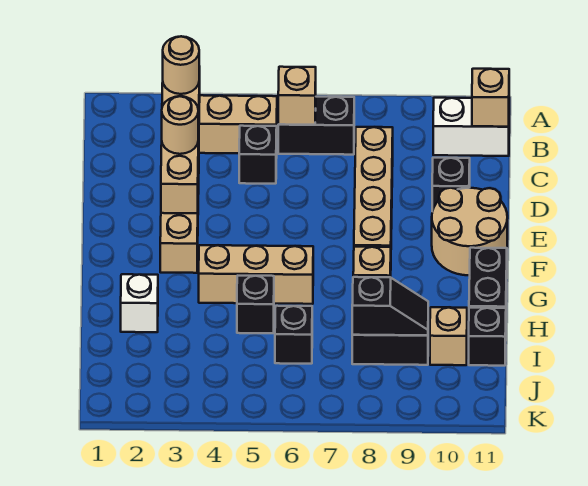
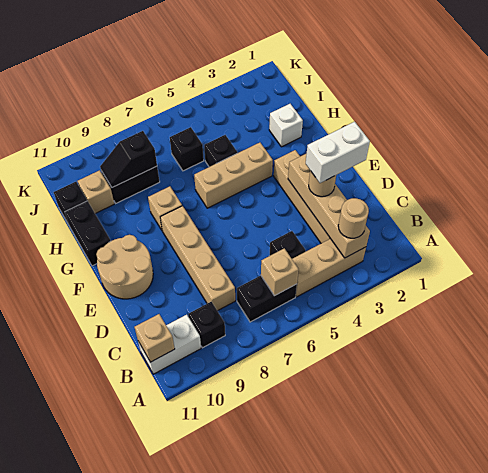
none -> white 1x2 brick [306,122,370,183]
black 1x1 brick [432,158,470,211] -> black 1x1 brick moved to [188,302,225,348]

